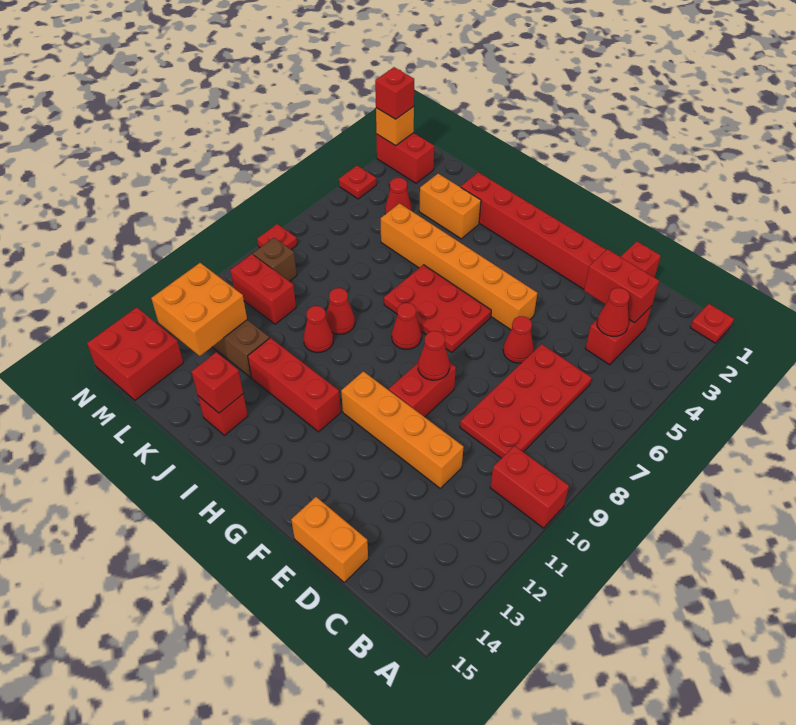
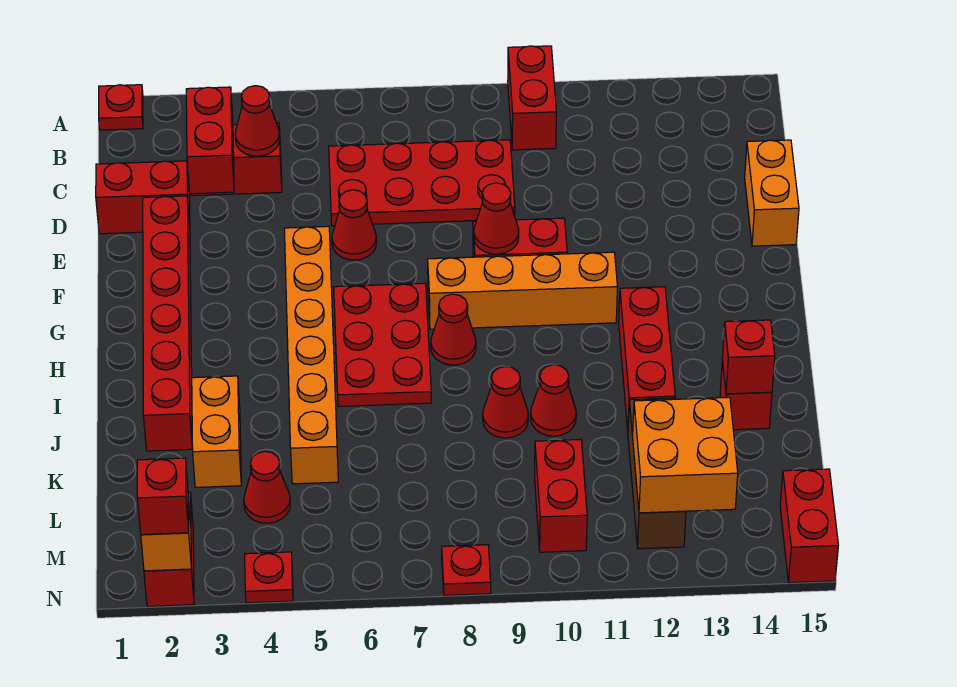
orange 1x4 brick [341,371,463,488] -> orange 1x4 brick turned to [428,252,617,329]
brown 1x1 brick [253,238,297,281] -> none
red 2x2 brick [87,307,183,400] -> red 1x2 brick [780,469,838,583]

